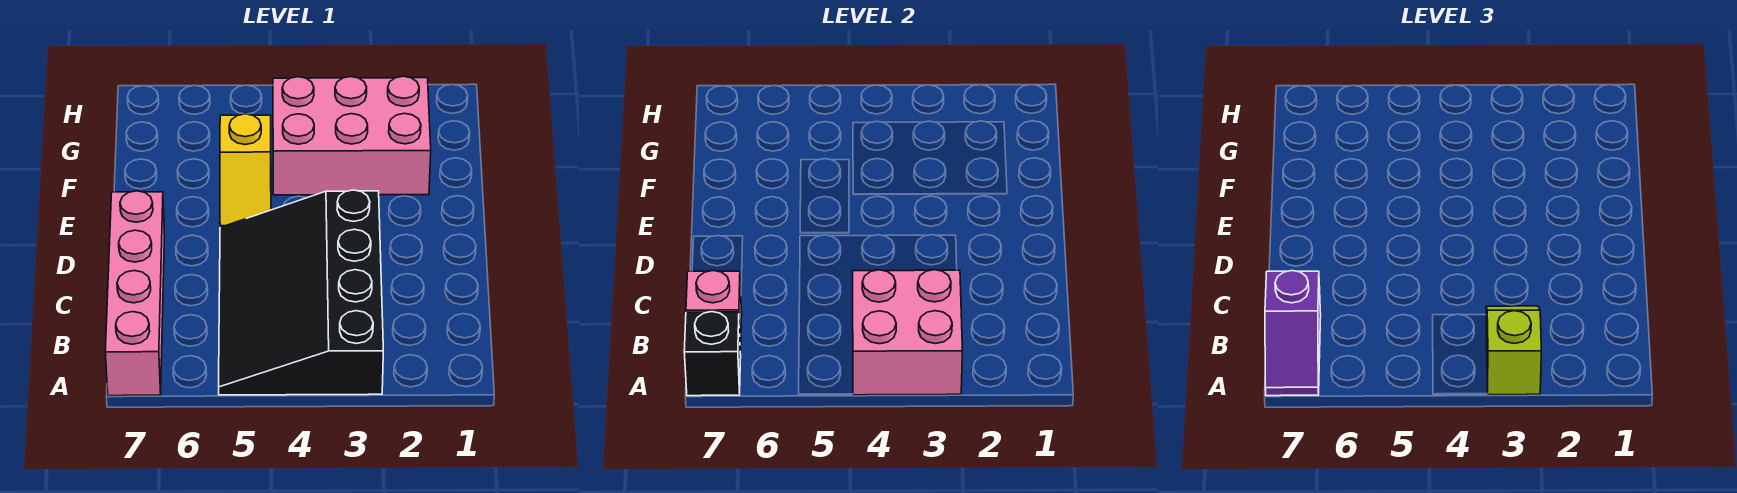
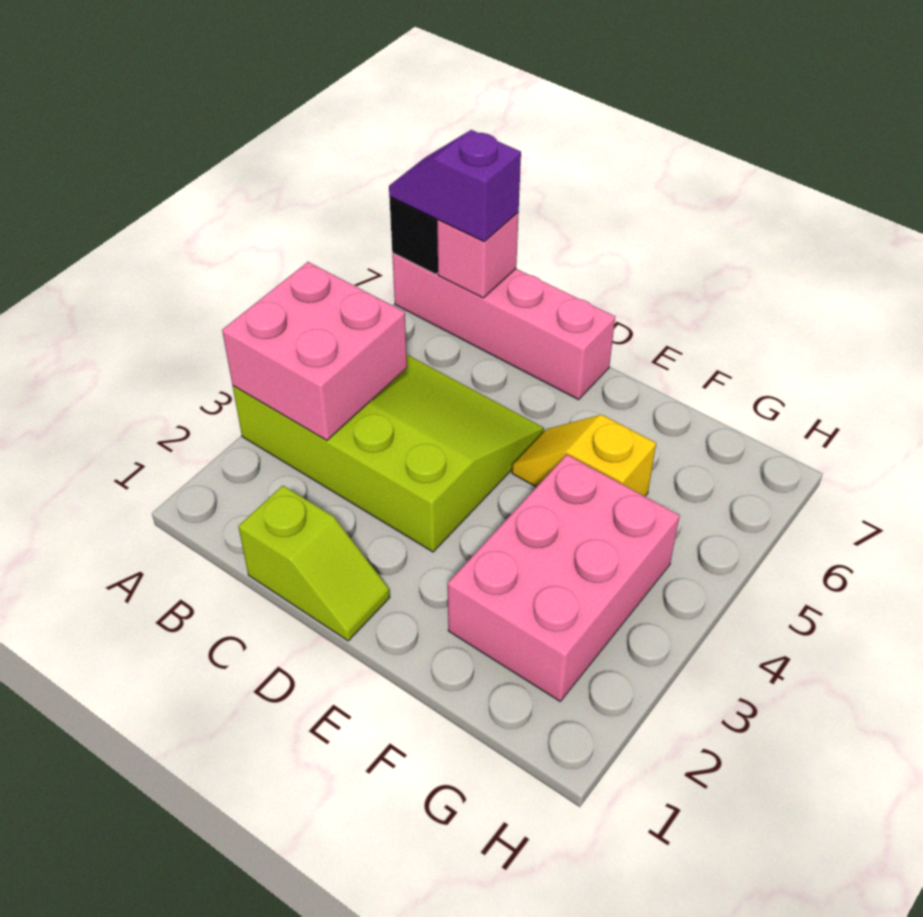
black 3x4 slope [219,190,383,395] -> lime 3x4 slope [233,355,544,552]
lime 1x2 slope [1486,306,1541,395] -> lime 1x2 slope moved to [238,486,390,641]

